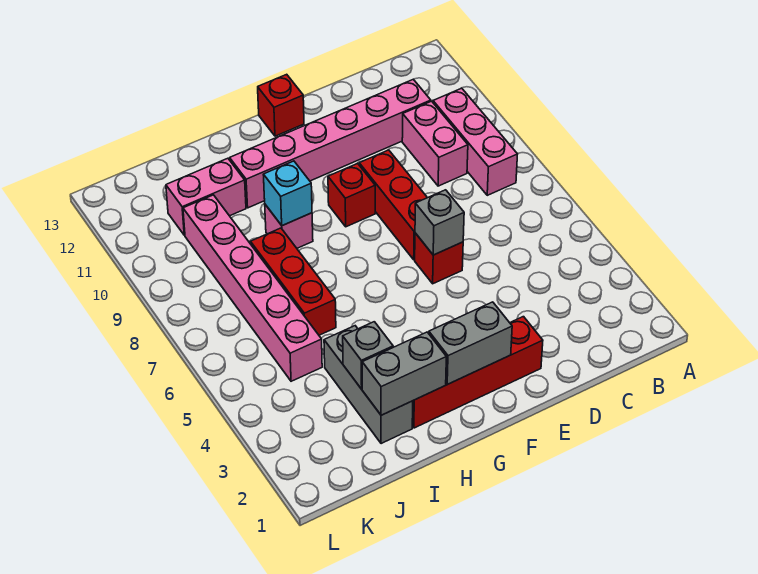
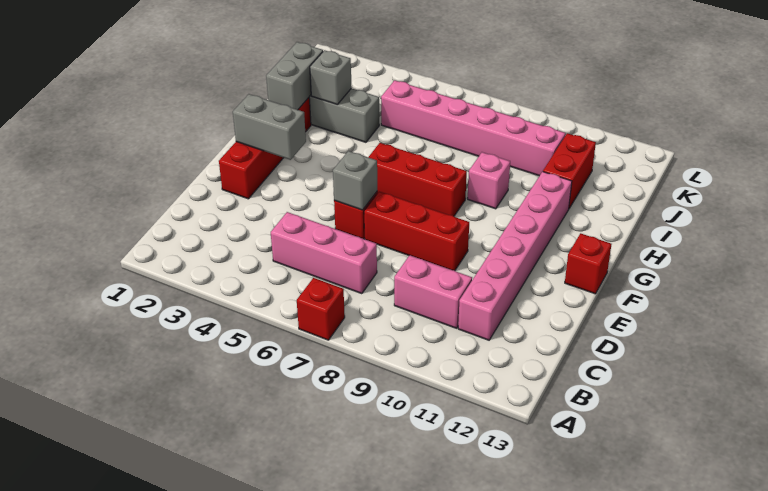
pink 1x3 brick [433,88,518,195] -> pink 1x3 brick moved to [271,212,377,294]
grey 1x2 brick [429,302,512,384] -> grey 1x2 brick turned to [233,94,306,160]
red 1x1 brick [328,163,375,227] -> red 1x1 brick moved to [297,278,345,340]
cyan 1x1 brick [263,161,312,226] -> none
red 1x3 brick [251,228,336,335] -> red 1x3 brick moved to [368,143,467,216]
pink 1x2 brick [166,158,246,235] -> red 1x2 brick [543,133,596,208]

